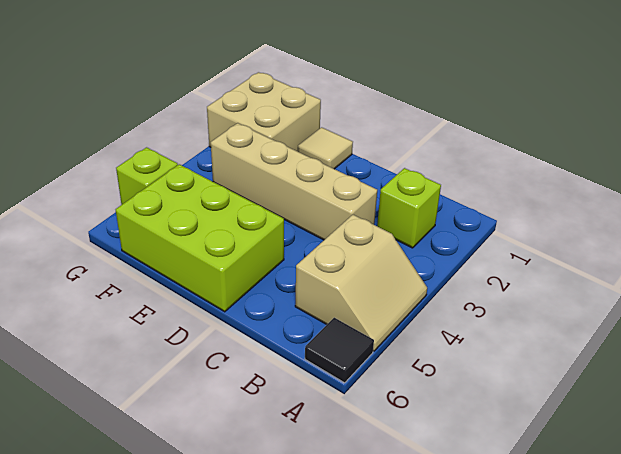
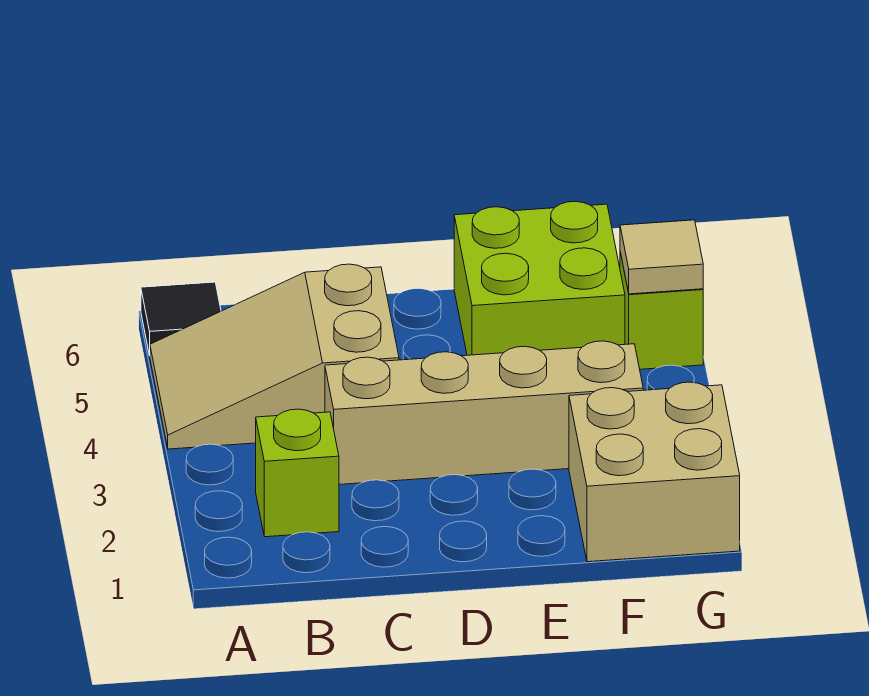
tan 2x2 slope [295,215,427,351] -> tan 2x3 slope [150,264,399,449]
lime 2x3 brick [116,164,284,312] -> lime 2x2 brick [454,201,625,355]
tan 1x1 tile [298,127,353,169] -> tan 1x1 tile moved to [620,220,703,294]

